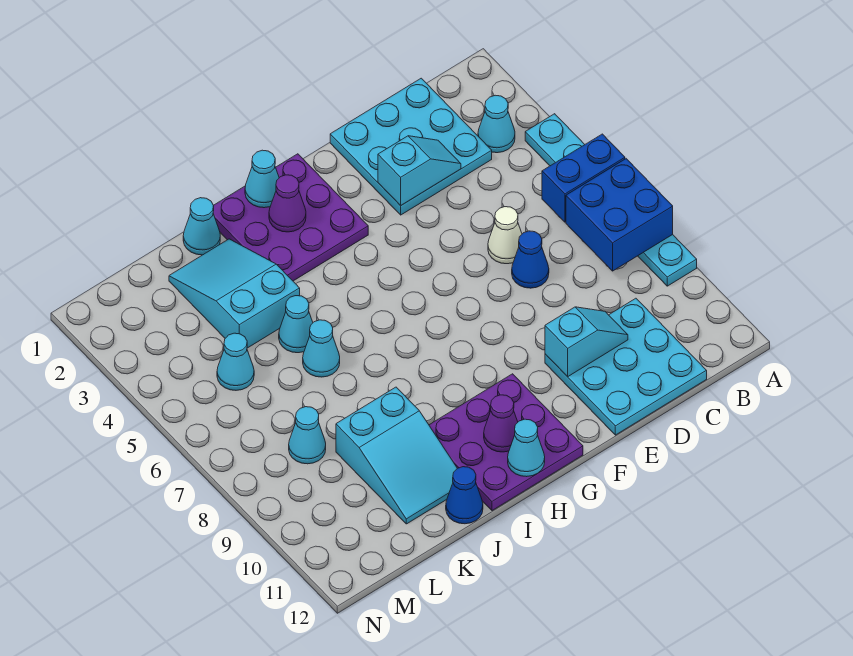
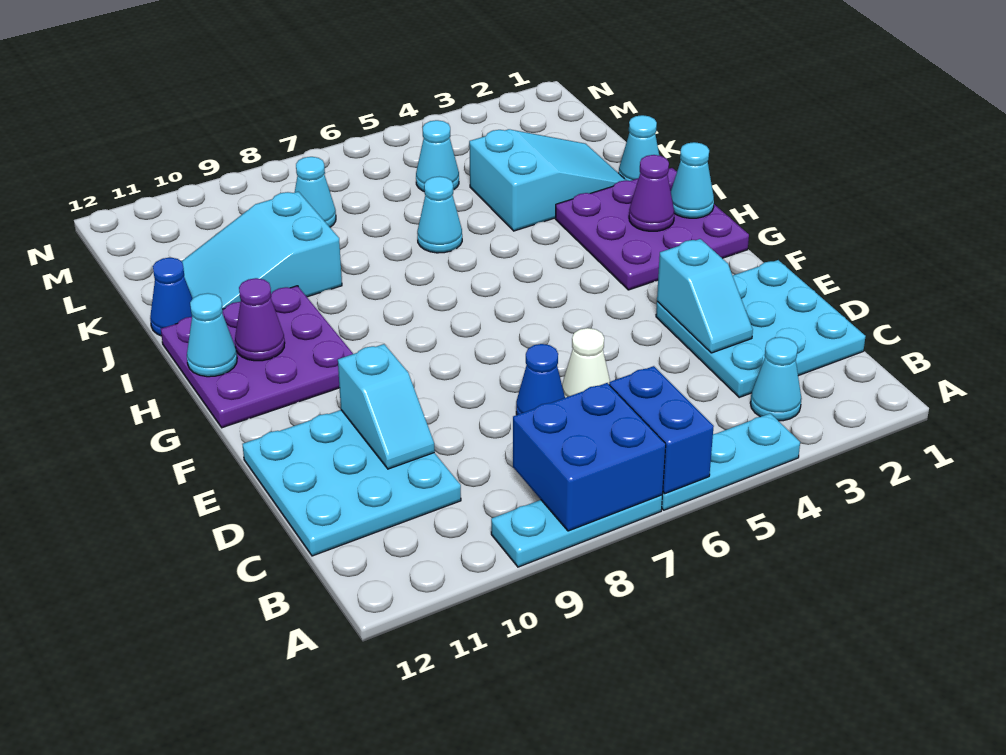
cyan 1x1 cone [279,296,313,353] -> none

